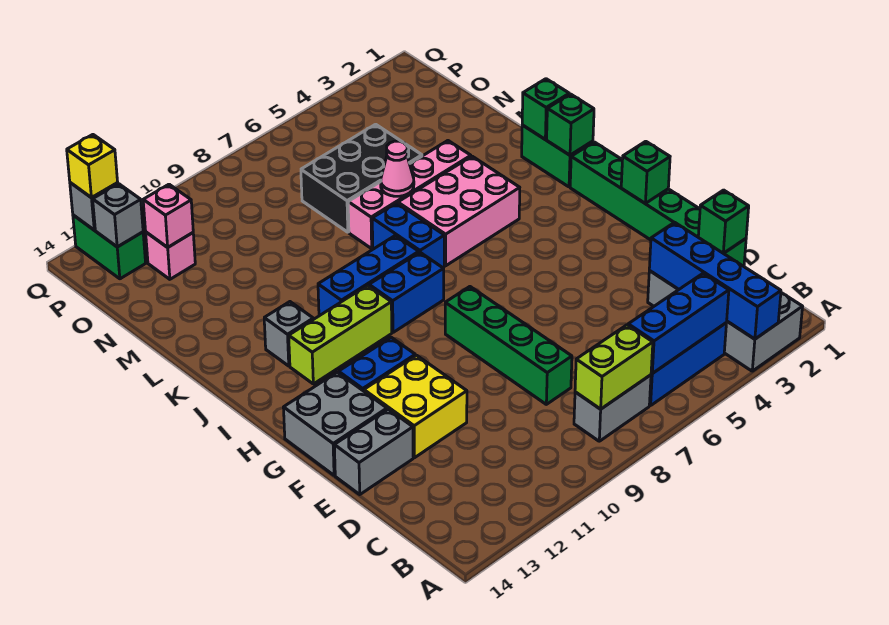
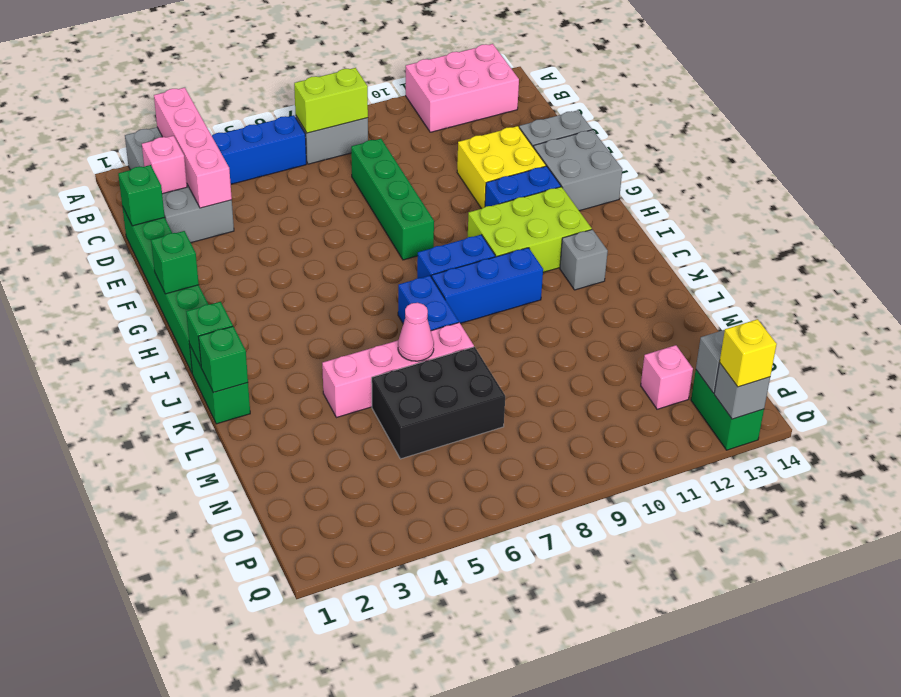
blue 1x4 brick [649,222,781,339] -> pink 1x4 brick [154,88,232,208]
blue 1x3 brick [628,273,729,373] -> none
lime 1x3 brick [289,285,392,384] -> lime 2x3 brick [468,187,592,272]
pink 2x3 brick [398,156,520,266] -> pink 2x3 brick moved to [406,44,519,132]
pink 1x1 brick [143,184,193,247] -> pink 1x1 brick moved to [142,136,187,194]

